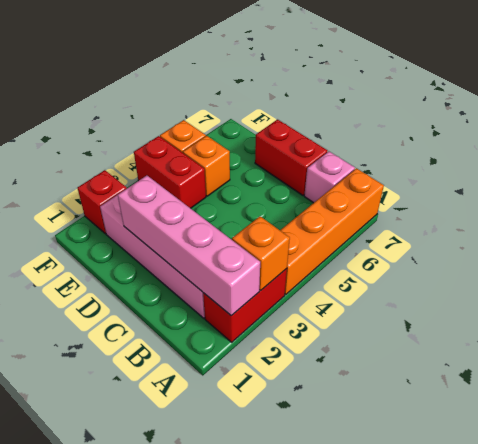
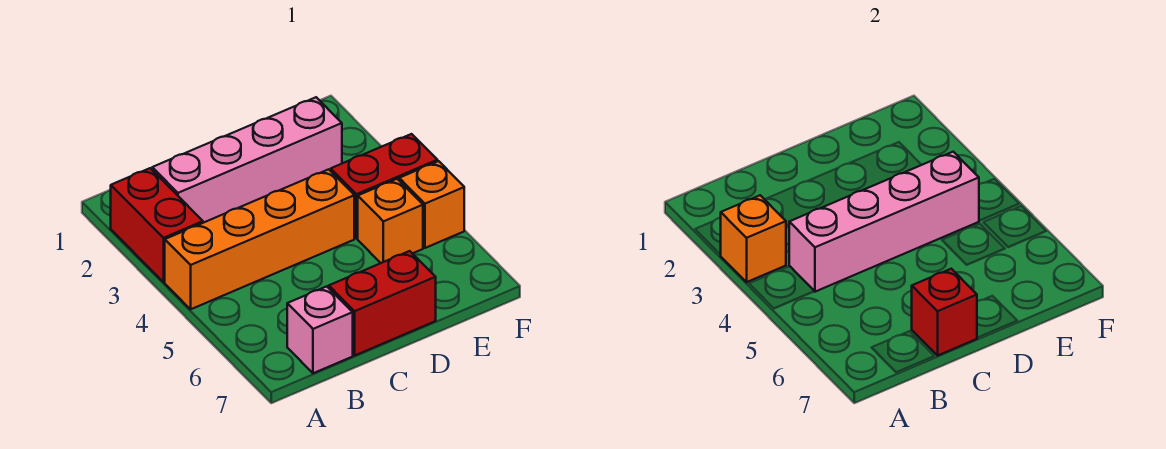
pink 1x4 brick [118,175,260,316] -> pink 1x4 brick moved to [789,152,979,292]
orange 1x4 brick [280,168,384,294] -> orange 1x4 brick turned to [165,169,354,309]
red 1x1 brick [78,170,127,234] -> red 1x1 brick moved to [912,269,977,355]

